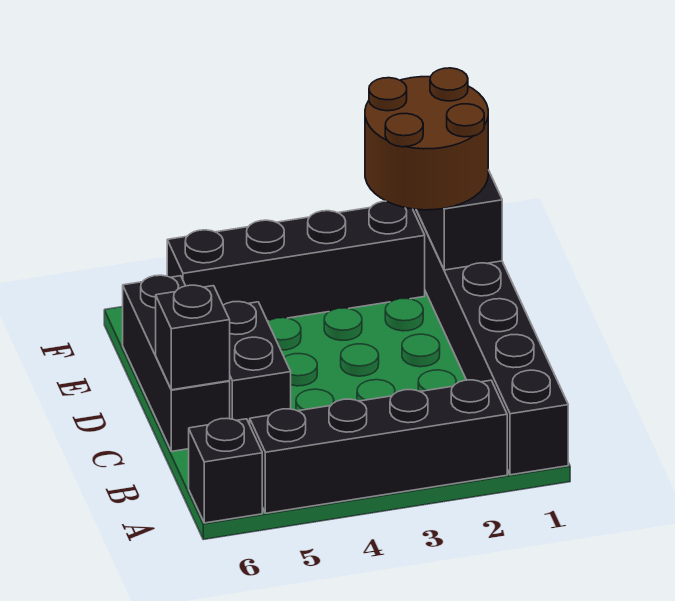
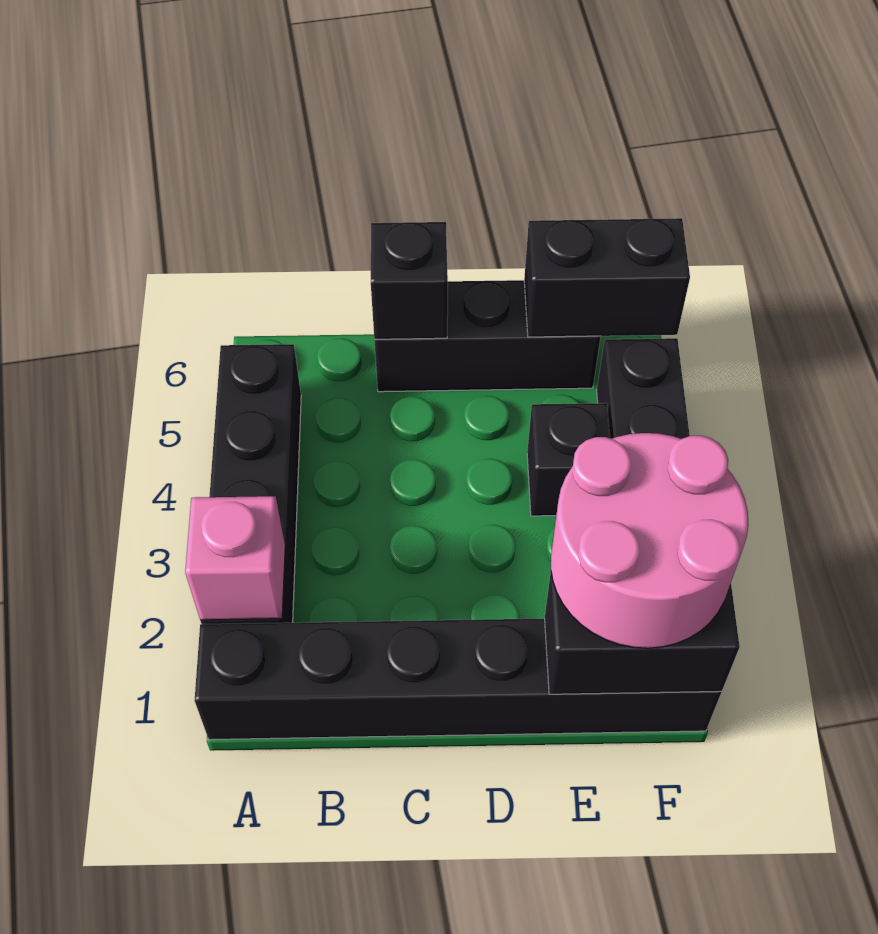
none -> pink 1x1 brick [185,496,285,620]
black 1x1 brick [189,418,262,523] -> black 1x1 brick moved to [527,403,610,516]
black 1x2 brick [223,302,291,424] -> black 1x2 brick moved to [524,218,690,337]
brown 2x2 round brick [365,68,488,210] -> pink 2x2 round brick [551,433,748,648]

